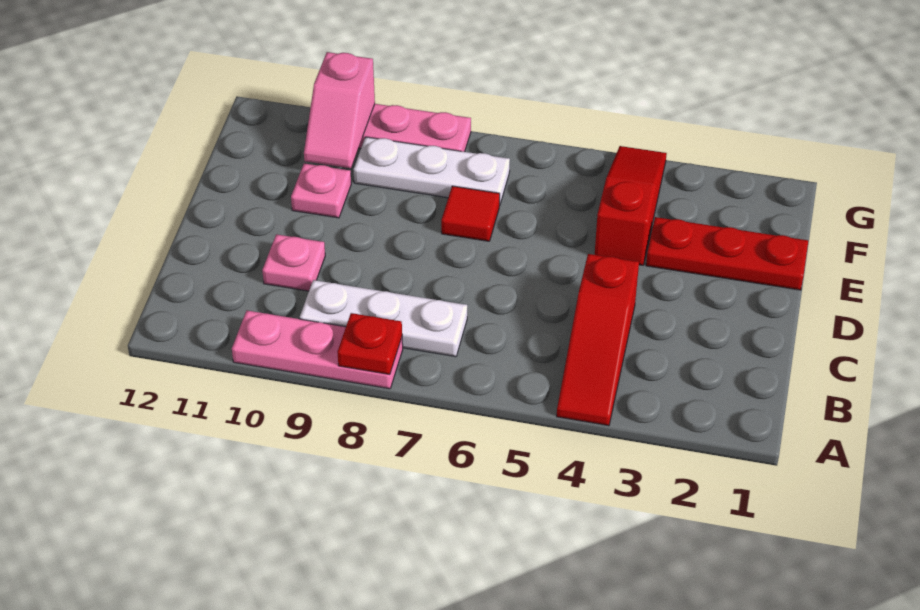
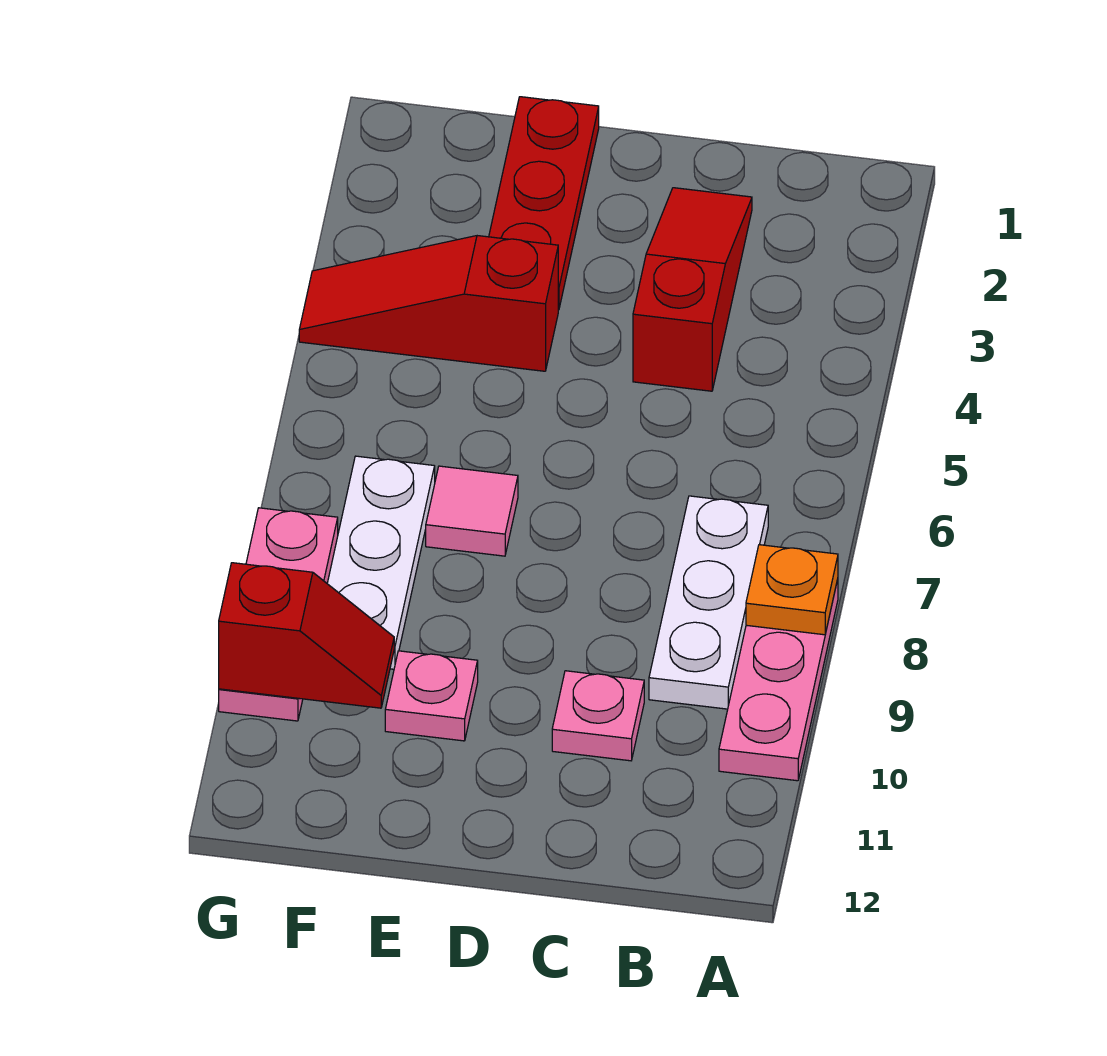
red 1x3 slope [557,254,639,426] -> red 1x3 slope turned to [633,188,752,391]
red 1x1 plate [337,313,402,375] -> orange 1x1 plate [746,545,838,635]
red 1x1 tile [441,186,500,241] -> pink 1x1 tile [426,466,518,556]
pink 1x2 slope [304,52,375,168] -> red 1x2 slope [219,563,394,708]

